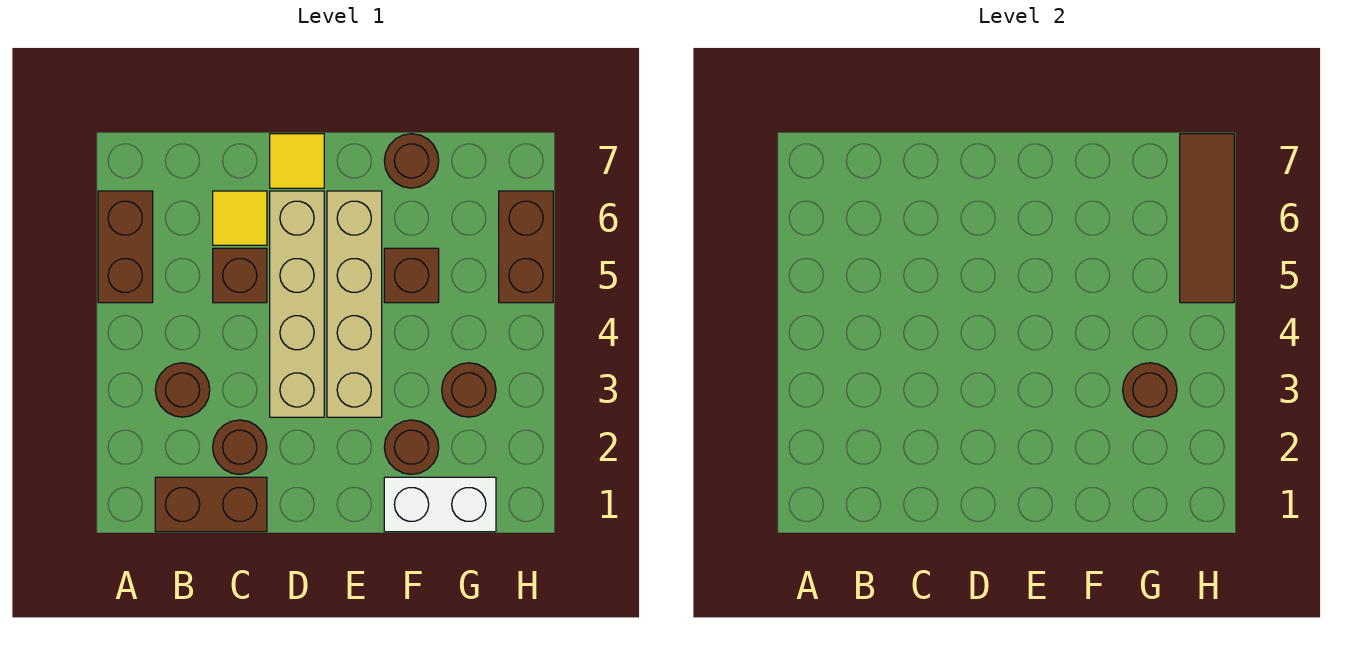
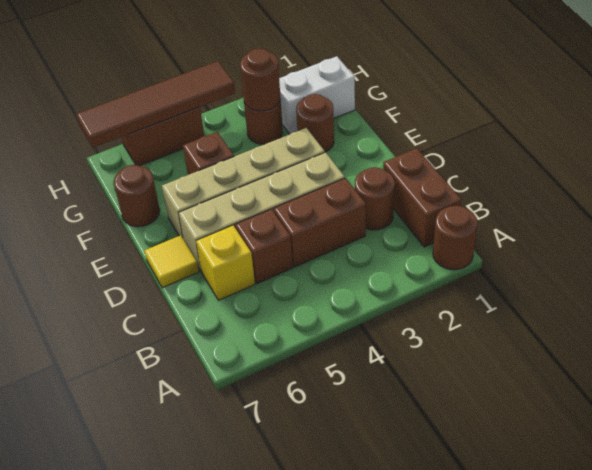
brown 1x2 brick [98,191,153,303] -> brown 1x2 brick moved to [273,178,366,267]
brown 1x1 round brick [155,363,210,417] -> brown 1x1 round brick moved to [433,206,477,270]
yellow 1x1 tile [213,191,267,245] -> yellow 1x1 brick [196,225,255,300]
white 1x2 brick [384,477,496,532] -> white 1x2 brick turned to [279,56,355,134]
brown 1x3 tile [1180,134,1234,303] -> brown 1x4 tile [76,61,235,148]

